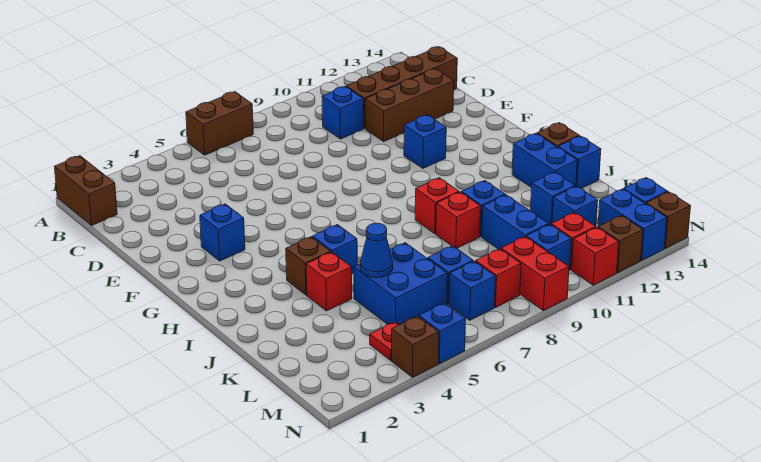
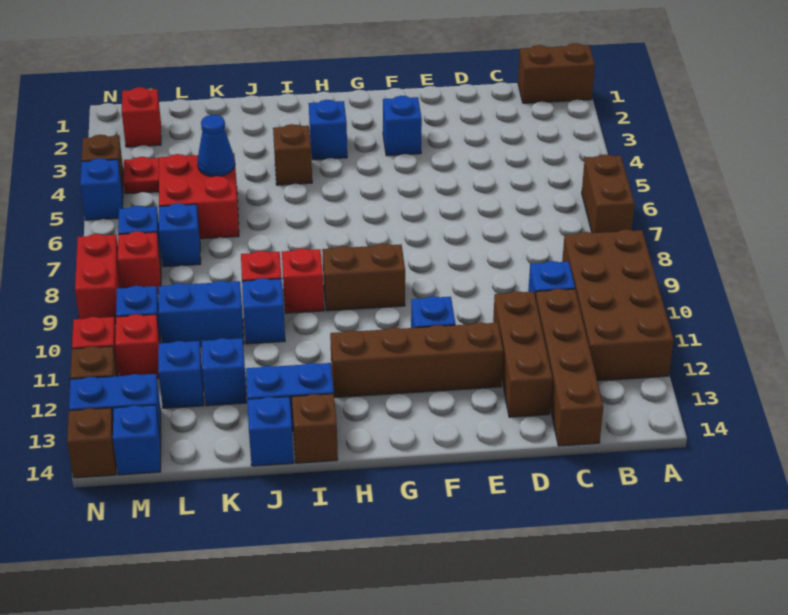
none -> brown 2x4 brick [562,230,674,381]
none -> brown 1x4 brick [330,322,503,398]
none -> brown 1x2 brick [322,244,405,311]
blue 1x1 brick [312,225,357,273] -> blue 1x1 brick moved to [309,100,347,160]
red 1x1 brick [306,252,352,311] -> red 1x1 brick moved to [122,87,161,147]
blue 2x2 brick [354,243,447,325] -> red 2x2 brick [159,153,239,239]
red 1x2 brick [501,237,569,311] -> red 1x2 brick turned to [75,234,121,324]

